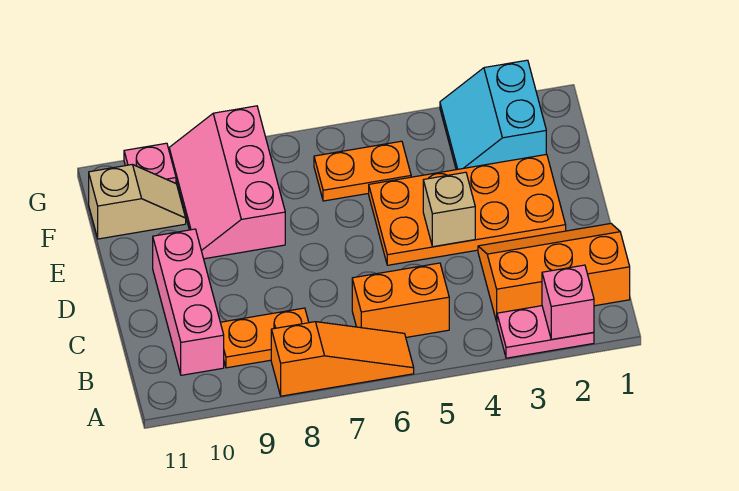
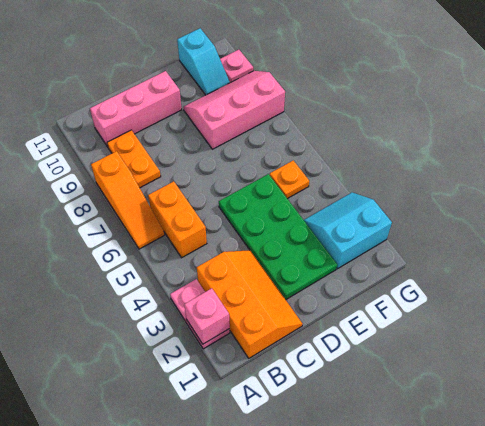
orange 2x4 plate [369,154,566,265] -> green 2x4 plate [219,174,337,300]
tan 1x1 brick [423,172,475,247] -> none
orange 1x2 plate [314,141,411,201] -> orange 1x1 plate [270,160,309,199]
tan 1x2 slope [89,164,186,239] -> cyan 1x2 slope [177,28,230,95]

